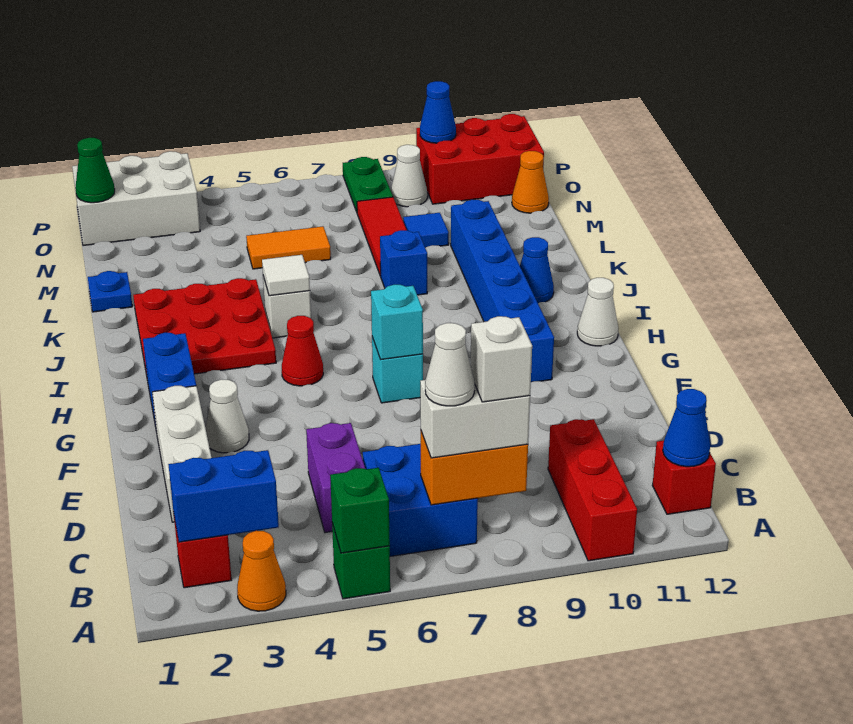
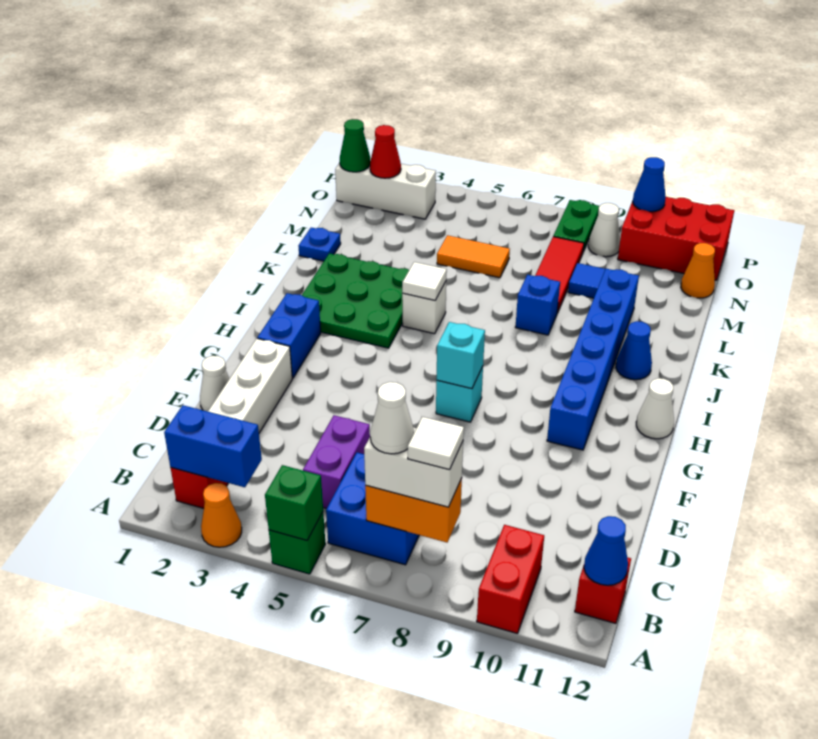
red 1x3 brick [548,419,637,561] -> red 1x2 brick [477,525,544,633]
white 1x1 brick [470,316,532,402] -> white 1x1 tile [408,417,464,470]
white 1x1 cone [205,379,249,453] -> white 1x1 cone moved to [200,356,229,412]
red 1x1 cone [282,316,323,386] -> red 1x1 cone moved to [370,125,401,178]
red 3x3 plate [133,278,276,375] -> green 3x3 plate [302,253,409,348]
white 2x3 brick [72,151,200,246] -> white 1x3 brick [335,158,436,219]

